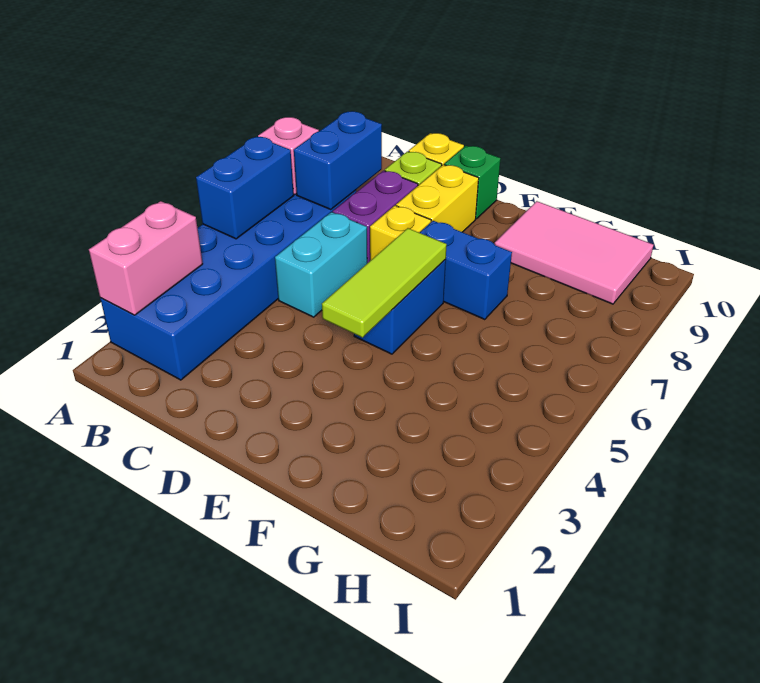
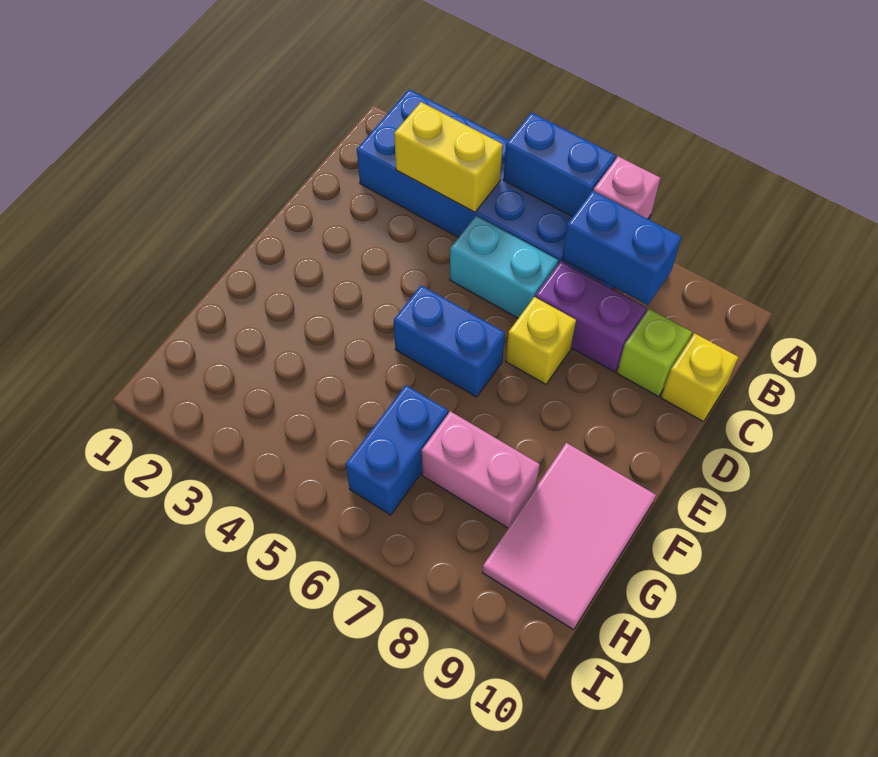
pink 1x2 brick [89,201,203,315] -> pink 1x2 brick moved to [422,411,540,528]
yellow 1x2 brick [396,165,479,232] -> yellow 1x2 brick moved to [394,102,503,212]
green 1x1 brick [444,146,501,219] -> none
lime 1x3 tile [322,228,447,338] -> none
blue 1x2 brick [420,221,512,320] -> blue 1x2 brick moved to [346,385,448,515]

